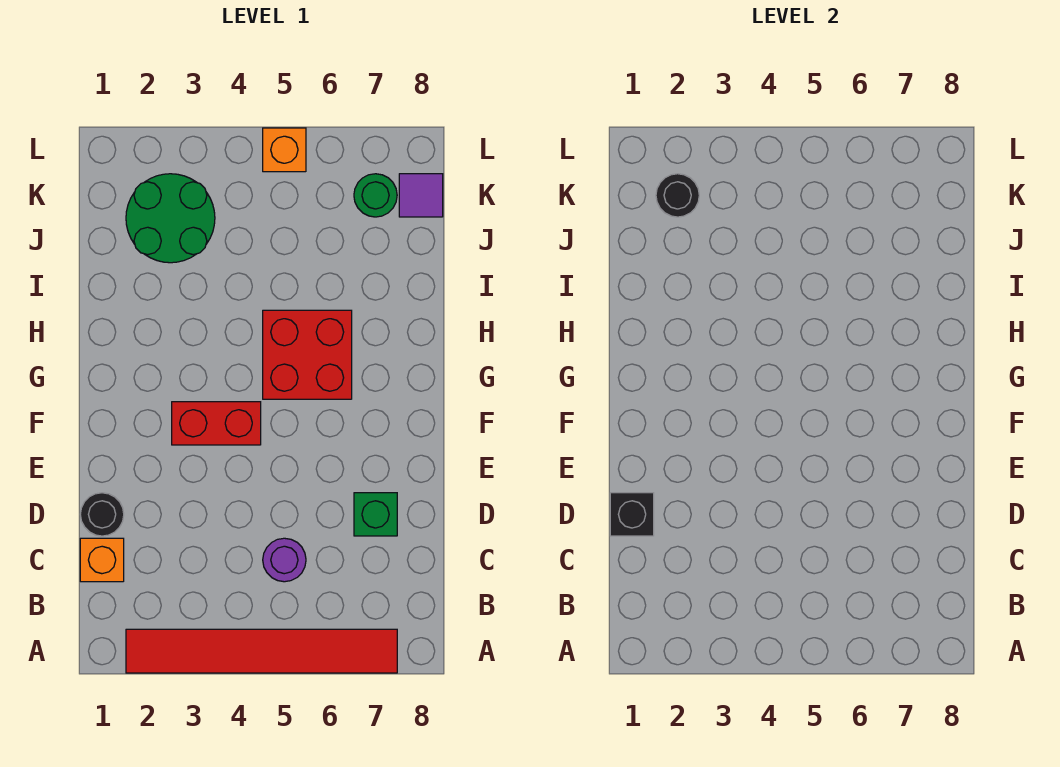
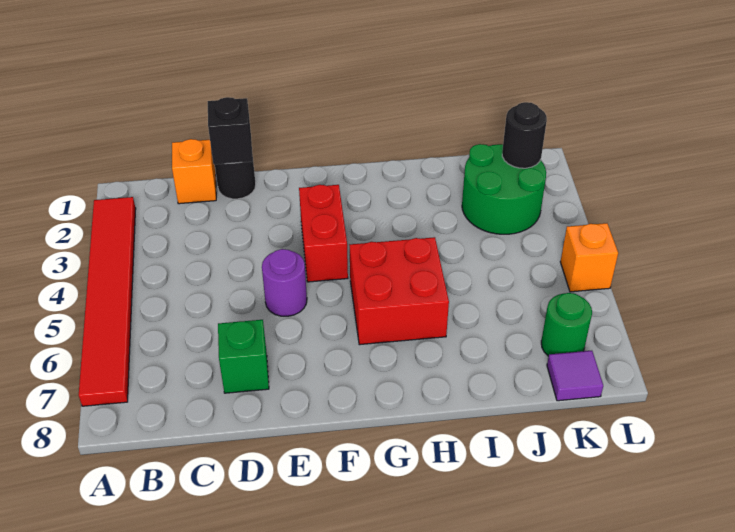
purple 1x1 round brick [263,538,306,582] -> purple 1x1 round brick moved to [262,249,307,316]

